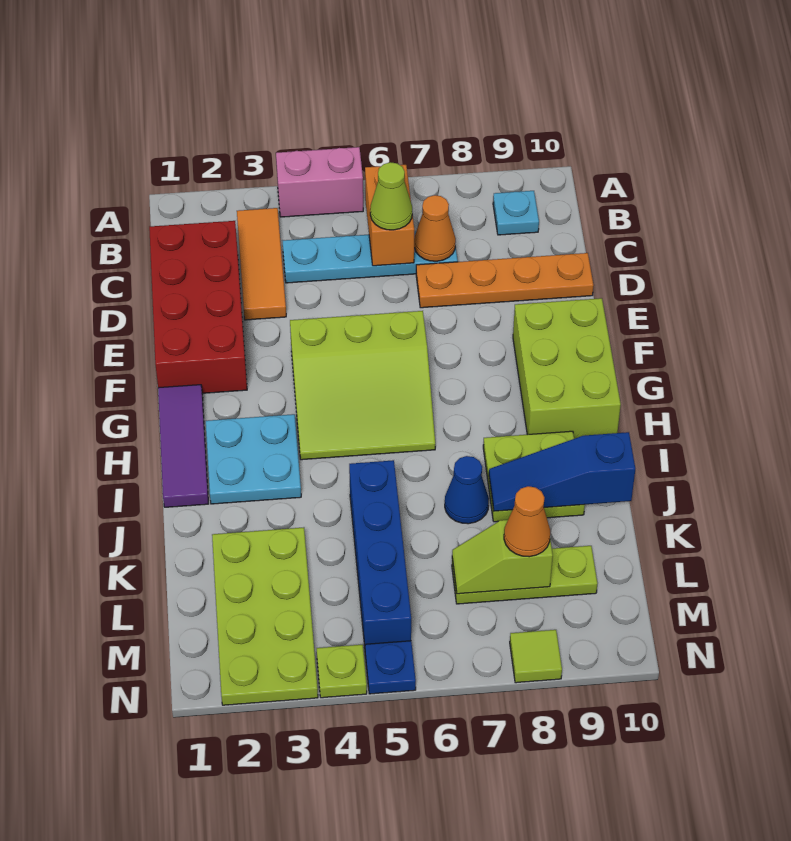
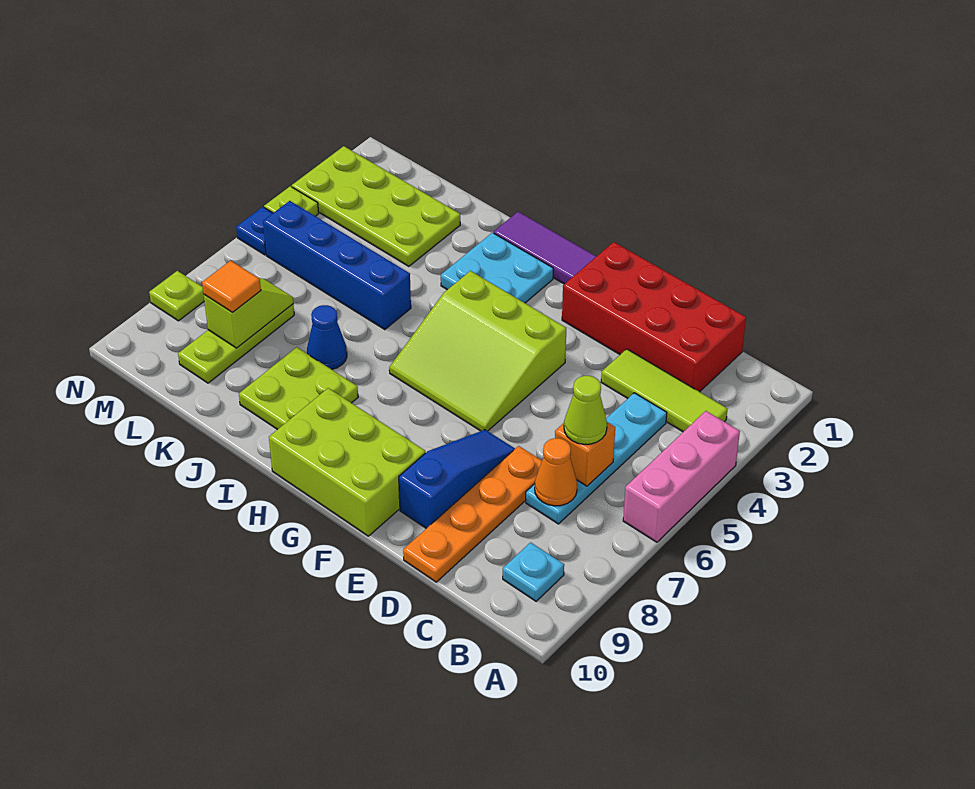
pink 1x2 brick [276,147,363,217] -> pink 1x3 brick [623,411,740,542]
orange 1x3 tile [237,208,286,320] -> lime 1x3 tile [601,349,728,432]
orange 1x2 brick [365,165,414,266] -> orange 1x1 brick [555,422,615,486]
lime 3x3 slope [290,311,435,460] -> lime 3x3 slope turned to [389,271,566,431]
blue 1x3 slope [489,432,635,511] -> blue 1x3 slope moved to [399,430,515,528]
orange 1x1 cone [504,486,550,557] -> orange 1x1 tile [202,261,261,312]
lime 1x1 tile [510,630,562,683] -> lime 1x1 plate [149,271,204,321]

